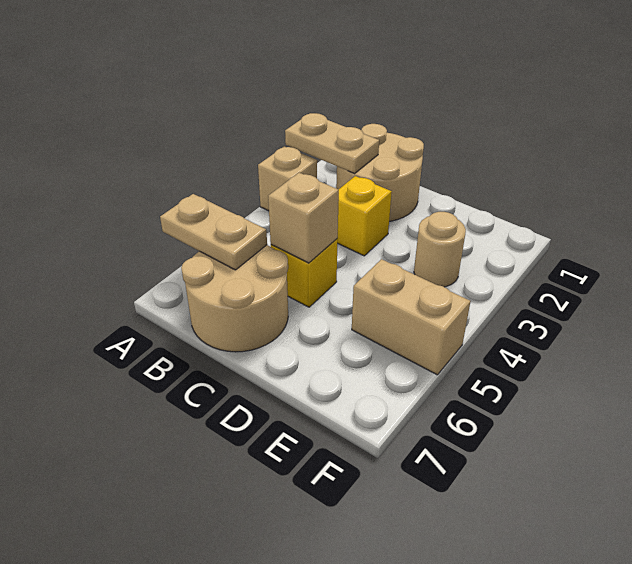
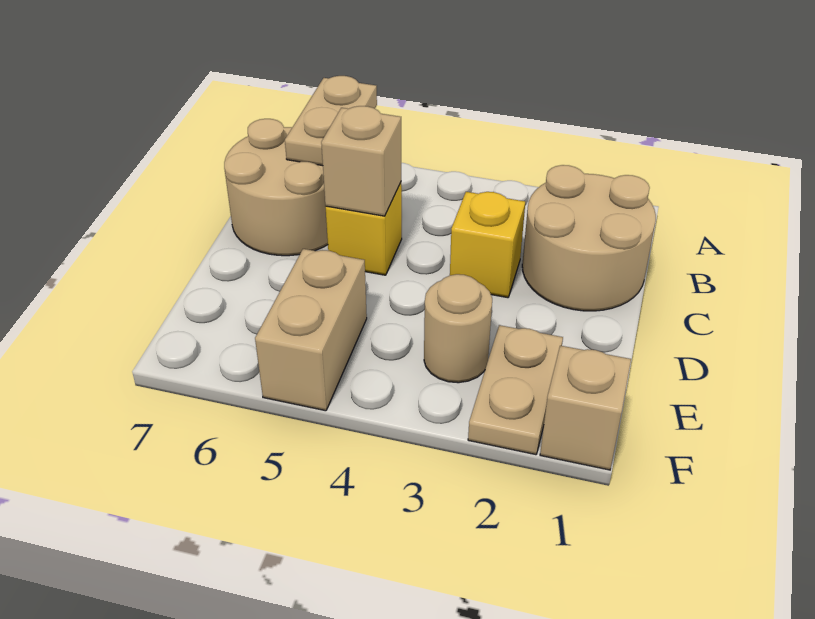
tan 1x2 plate [285,113,379,173] -> tan 1x2 plate moved to [468,325,563,455]
tan 1x1 brick [258,146,317,211] -> tan 1x1 brick moved to [540,346,631,470]

